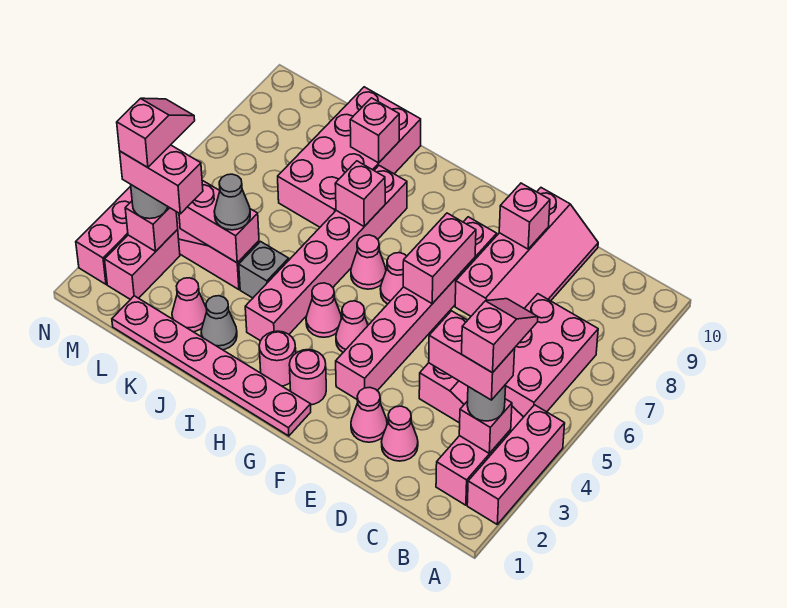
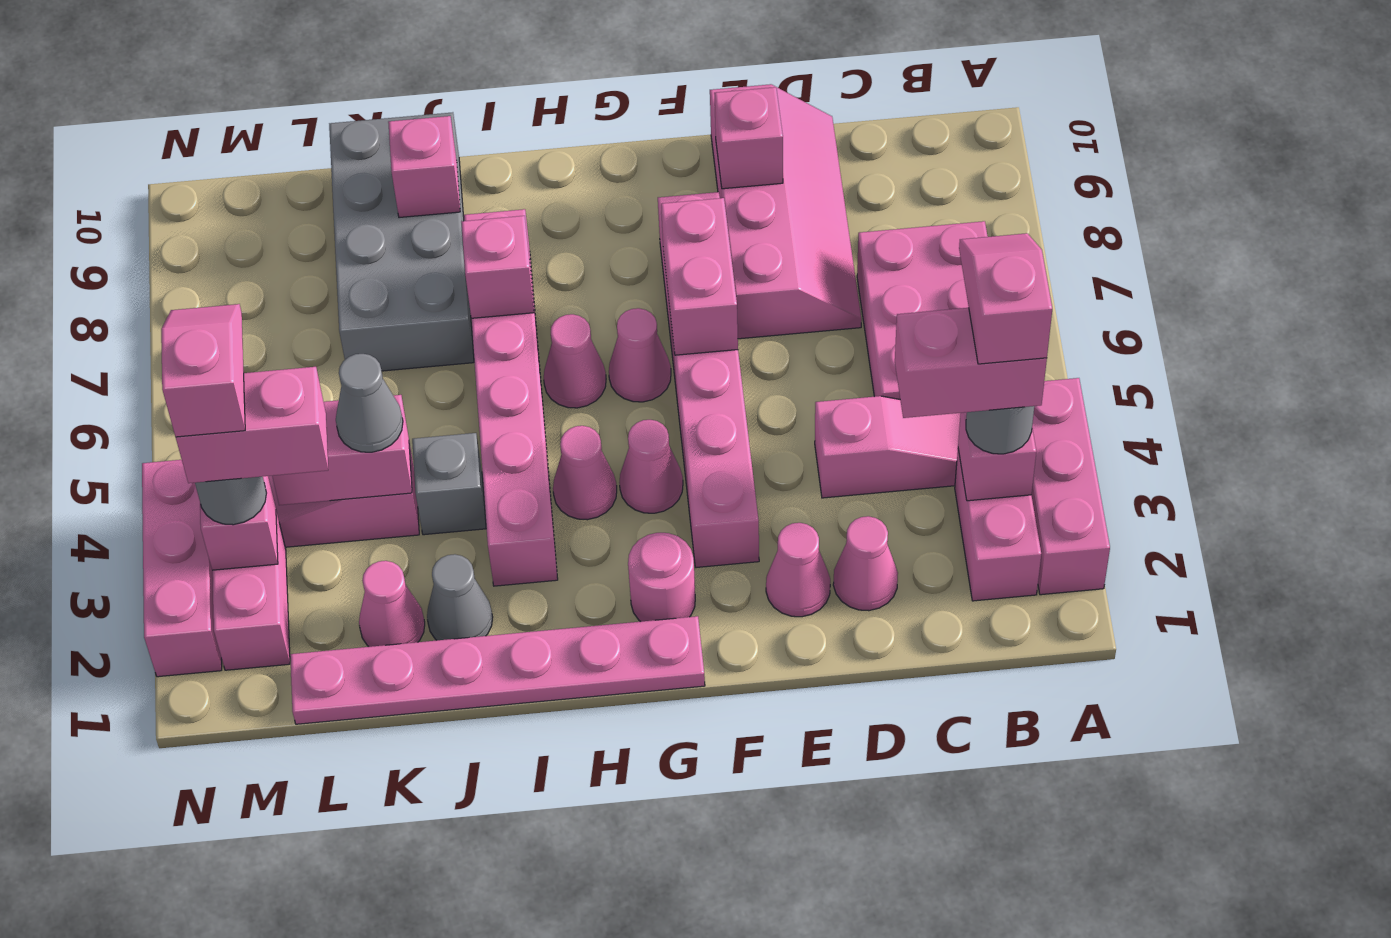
pink 1x1 round brick [259,331,296,386] -> none
pink 2x4 brick [278,87,421,227] -> grey 2x4 brick [329,112,474,371]

